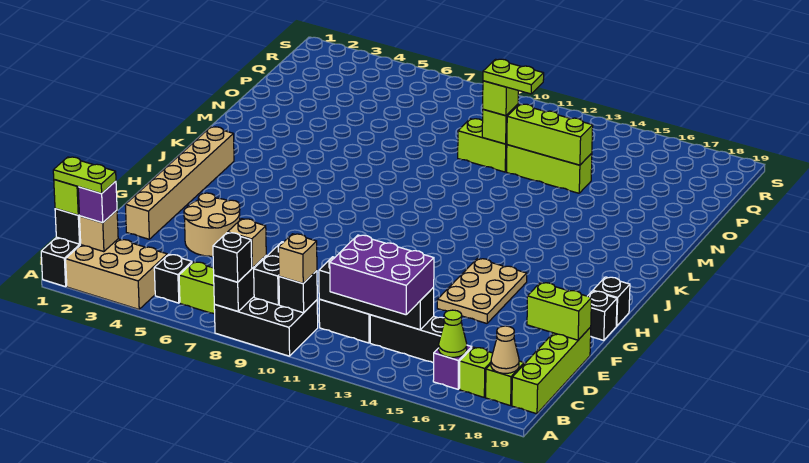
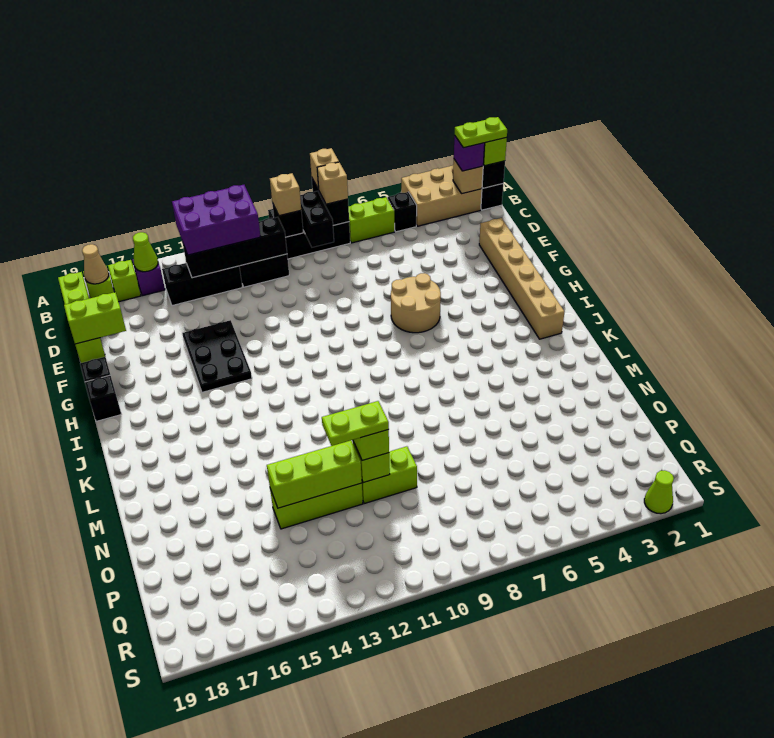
black 1x1 brick [213,233,252,282] -> tan 1x1 brick [310,148,339,189]
tan 2x2 round brick [184,193,240,256] -> tan 2x2 round brick moved to [391,273,441,333]
tan 2x3 plate [437,259,527,323] -> black 2x3 plate [182,320,252,392]
none -> lime 1x1 cone [644,470,674,514]

